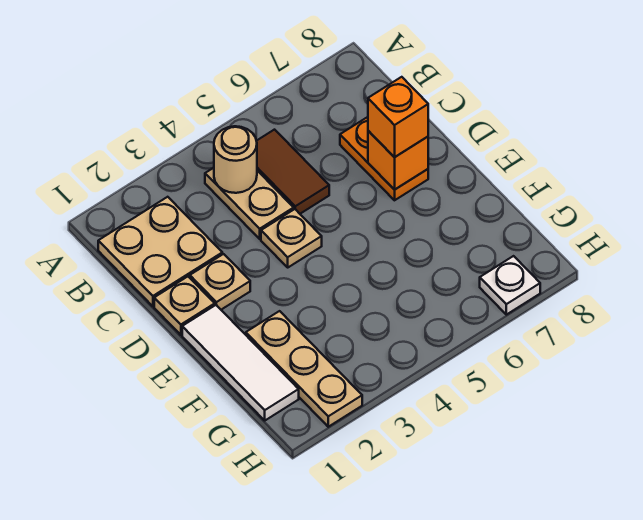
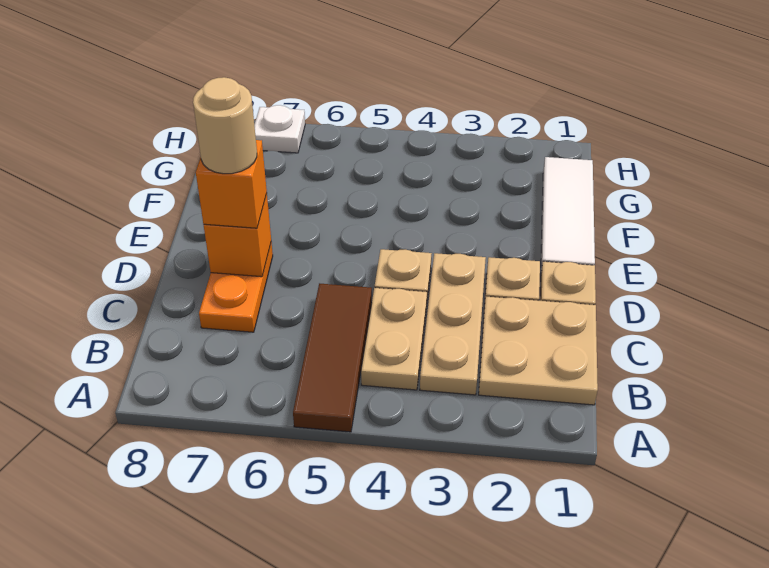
tan 1x1 round brick [214,126,257,193] -> tan 1x1 round brick moved to [193,77,257,174]
brown 1x2 tile [257,130,329,214] -> brown 1x3 tile [293,283,372,432]
tan 1x3 plate [246,311,362,427] -> tan 1x3 plate moved to [420,253,486,395]

